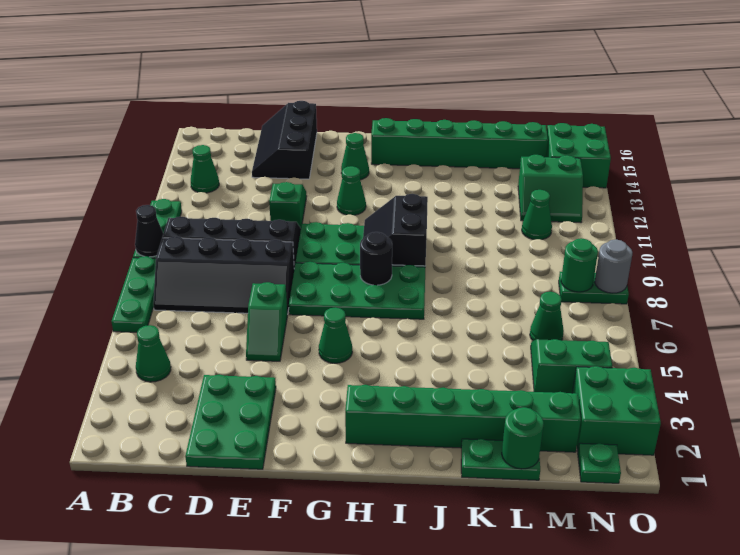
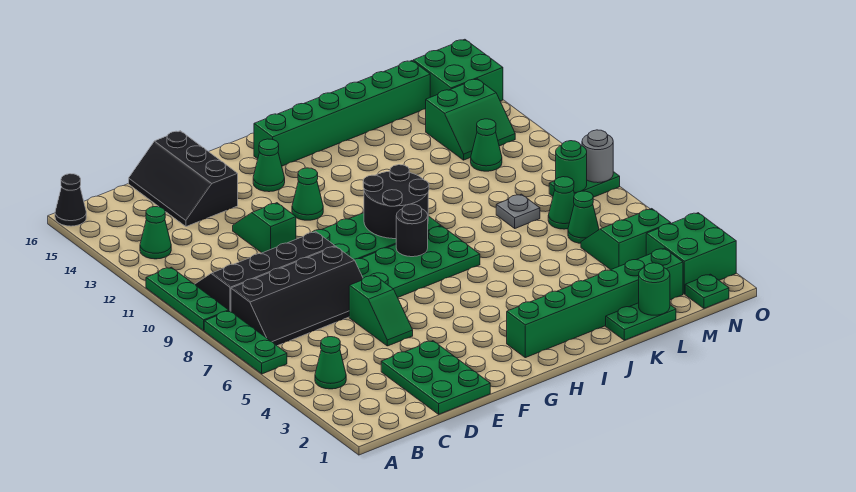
black 1x1 cone [135,205,163,257] -> black 1x1 cone moved to [55,174,86,226]
green 1x1 cone [319,307,352,363] -> green 1x1 cone moved to [548,177,574,229]
black 2x2 slope [363,194,428,266] -> black 2x2 round brick [363,165,429,239]
none -> grey 1x1 plate [496,194,540,228]

